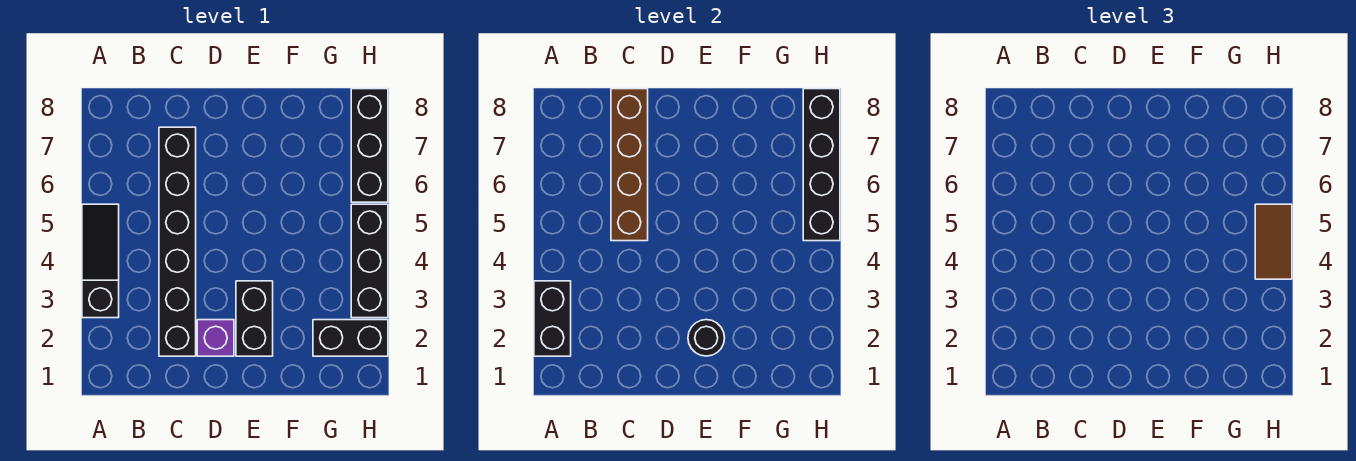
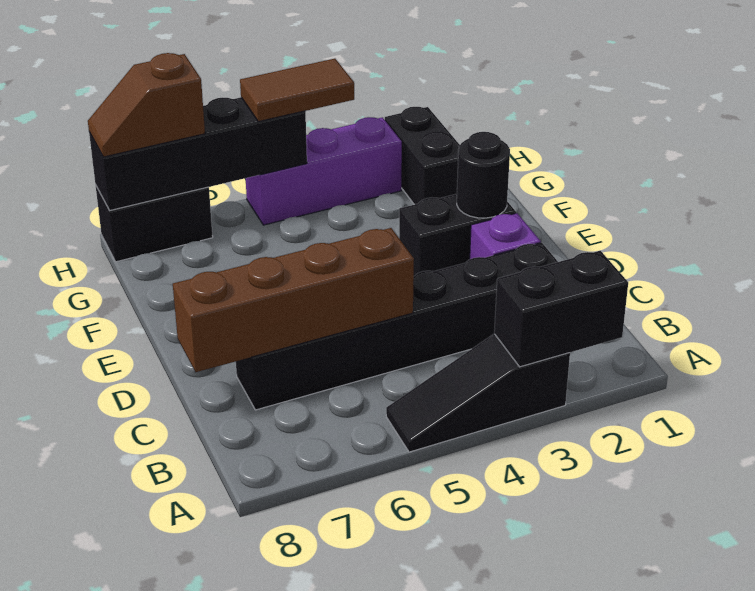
black 1x3 brick [351,204,388,318] -> purple 1x3 brick [246,117,402,225]
black 1x3 brick [351,89,388,202] -> black 1x2 brick [96,186,213,262]
none -> brown 1x2 slope [88,53,205,157]

